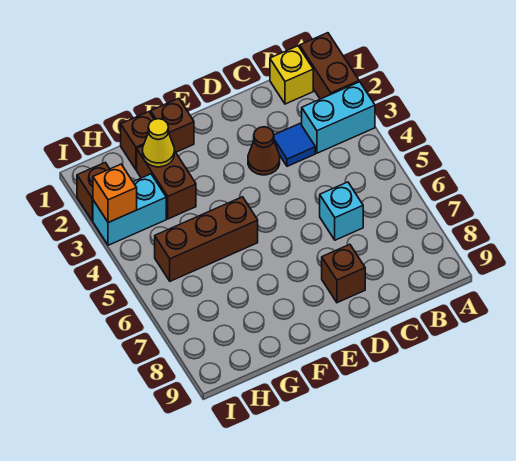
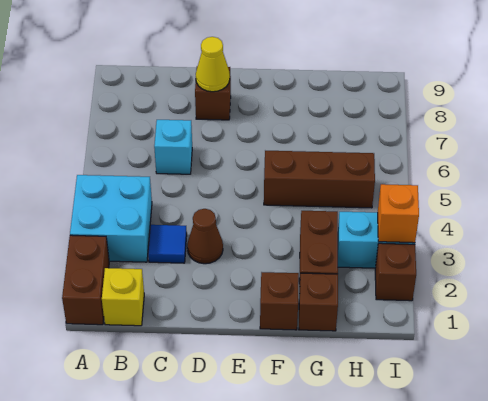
cyan 1x2 brick [302,82,375,153] -> cyan 2x2 brick [70,175,152,262]
yellow 1x1 cone [143,119,174,167] -> yellow 1x1 cone moved to [196,37,230,92]

